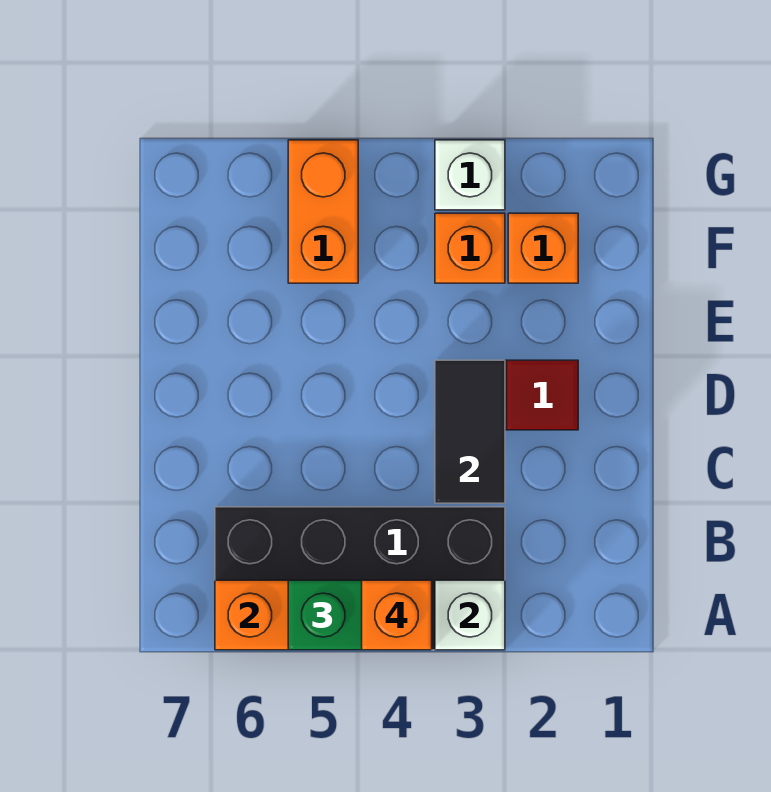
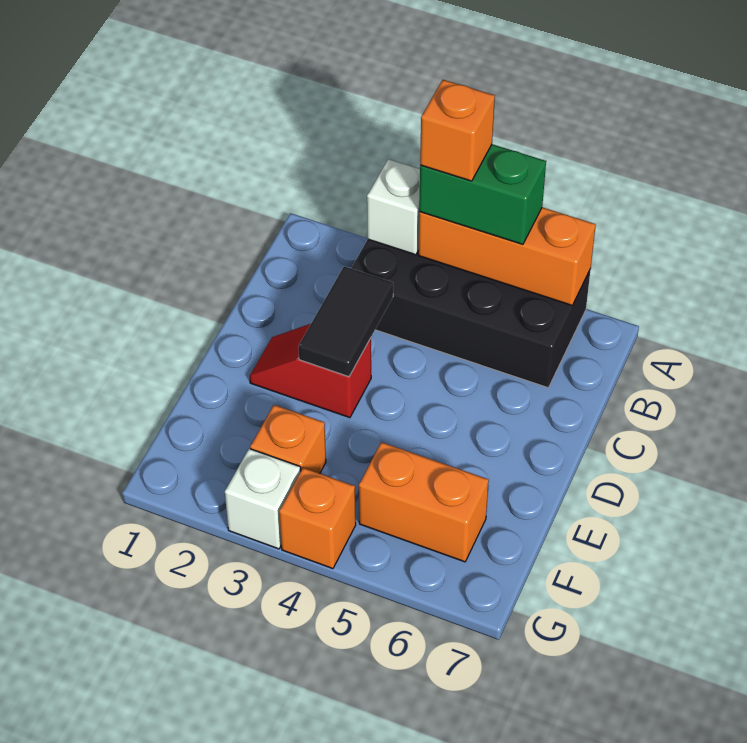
orange 1x1 brick [508,213,578,283] -> orange 1x1 brick moved to [279,468,356,569]
orange 1x2 brick [288,140,358,283] -> orange 1x2 brick turned to [359,442,489,562]

